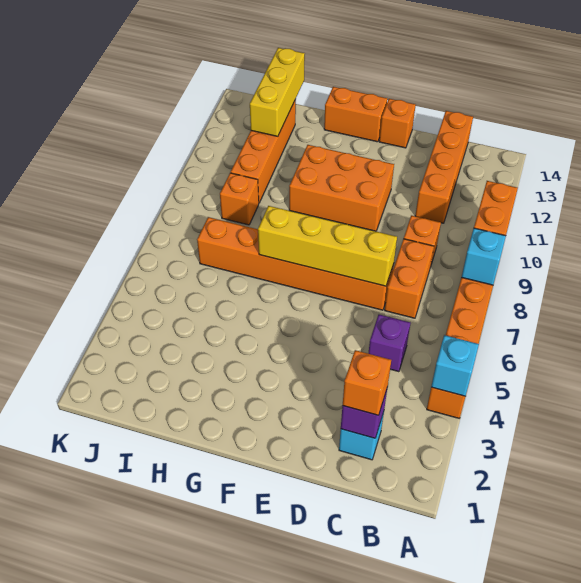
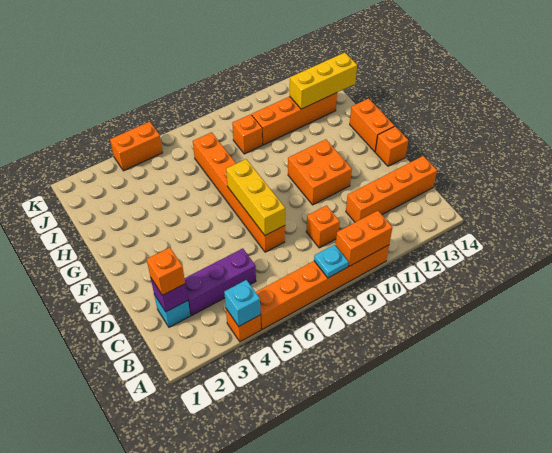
cyan 1x1 brick [462,228,506,285] -> cyan 1x1 plate [314,245,349,278]
purple 1x1 brick [368,315,410,372] -> purple 1x3 brick [185,248,256,315]
orange 1x2 brick [385,239,434,318] -> orange 1x2 brick moved to [110,122,163,171]
yellow 1x4 brick [258,206,397,286] -> yellow 1x3 brick [226,159,285,235]
orange 2x3 brick [289,145,394,231] -> orange 2x2 brick [288,139,352,205]

